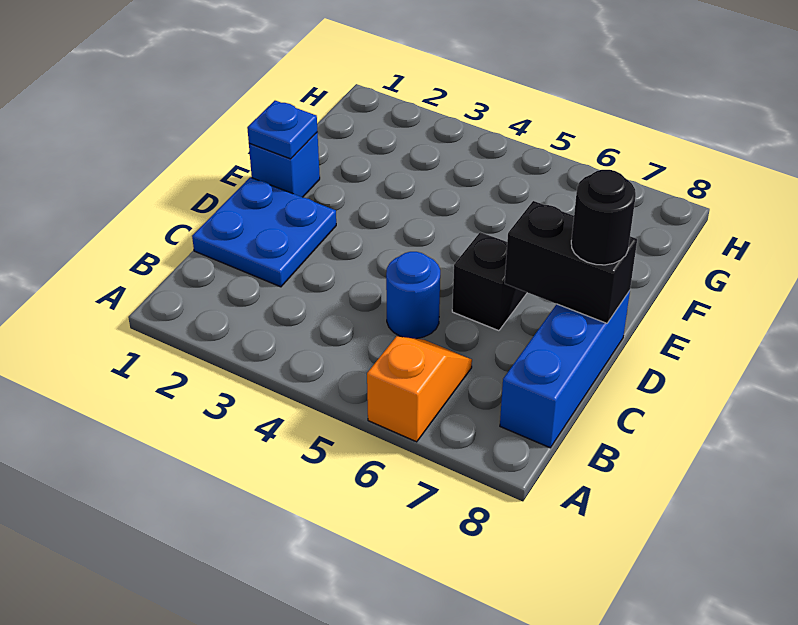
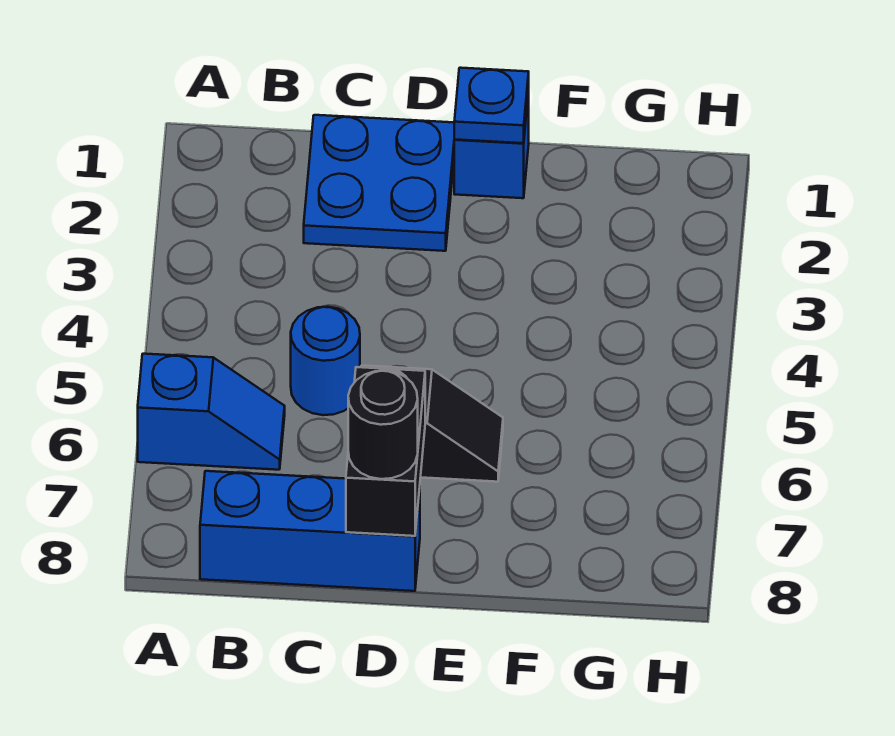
orange 1x2 slope [367,336,472,442] -> blue 1x2 slope [138,354,285,470]

